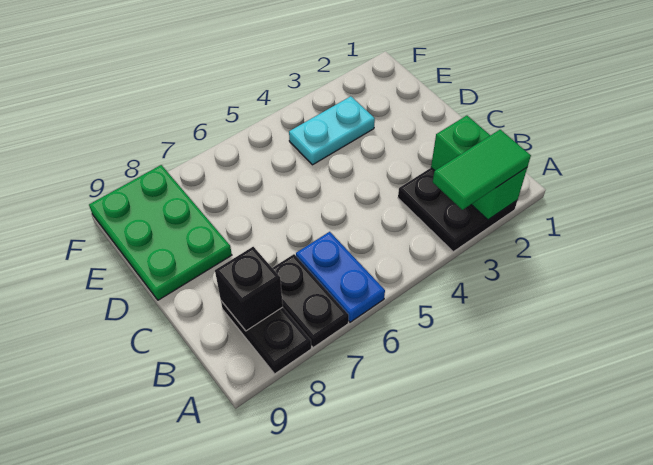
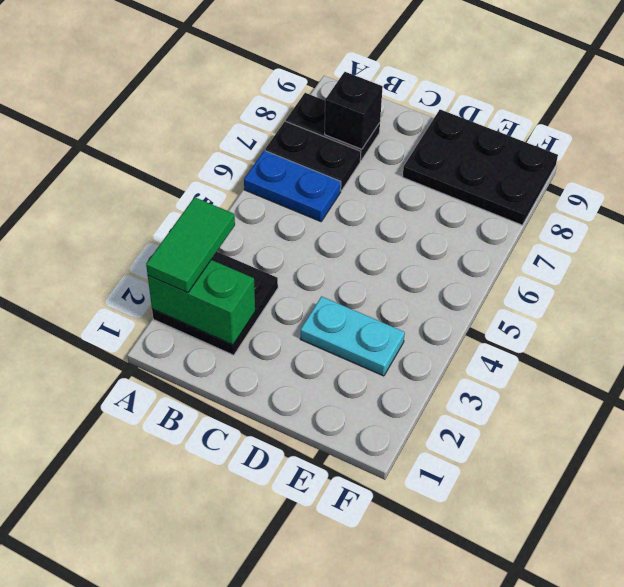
green 2x3 plate [89,165,232,300] -> black 2x3 plate [403,110,558,225]
cyan 1x2 plate [289,96,375,165] -> cyan 1x2 plate turned to [301,296,405,376]

